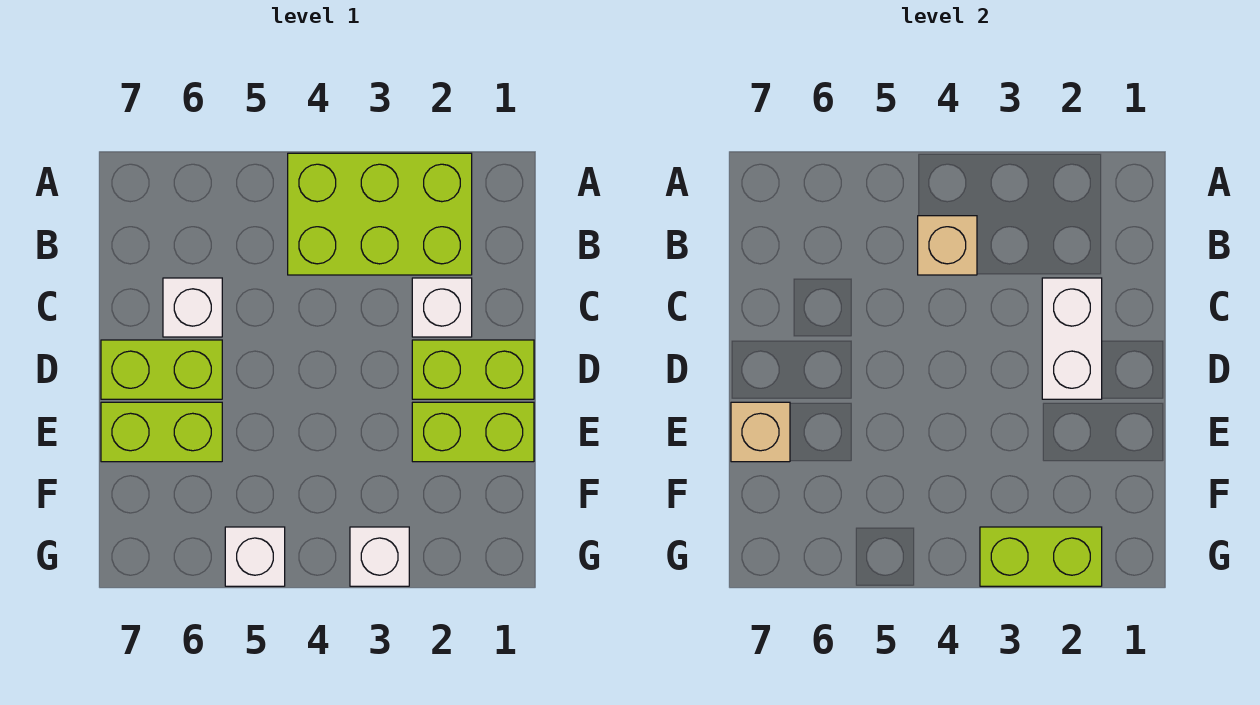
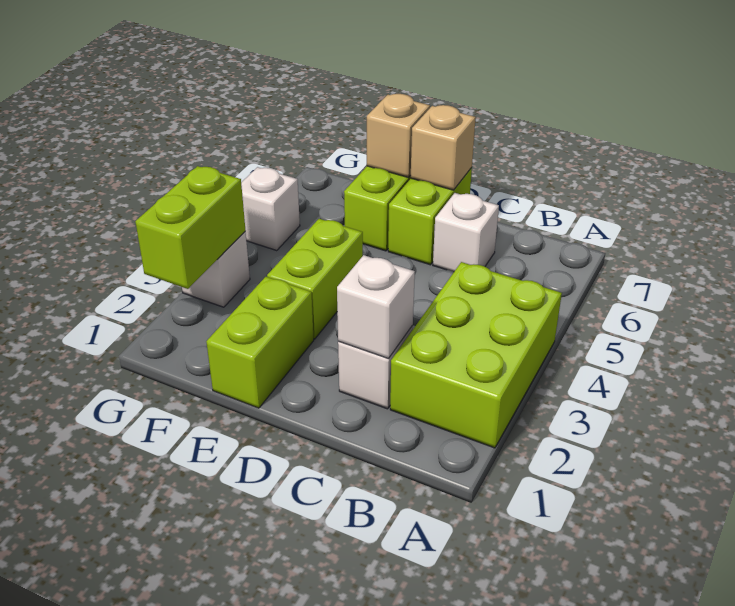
tan 1x1 brick [918,216,977,275] -> tan 1x1 brick moved to [410,105,476,190]
white 1x2 brick [1042,278,1102,399] -> white 1x1 brick [337,255,415,359]
lime 1x2 brick [412,340,534,399] -> lime 1x2 brick moved to [267,219,363,339]

